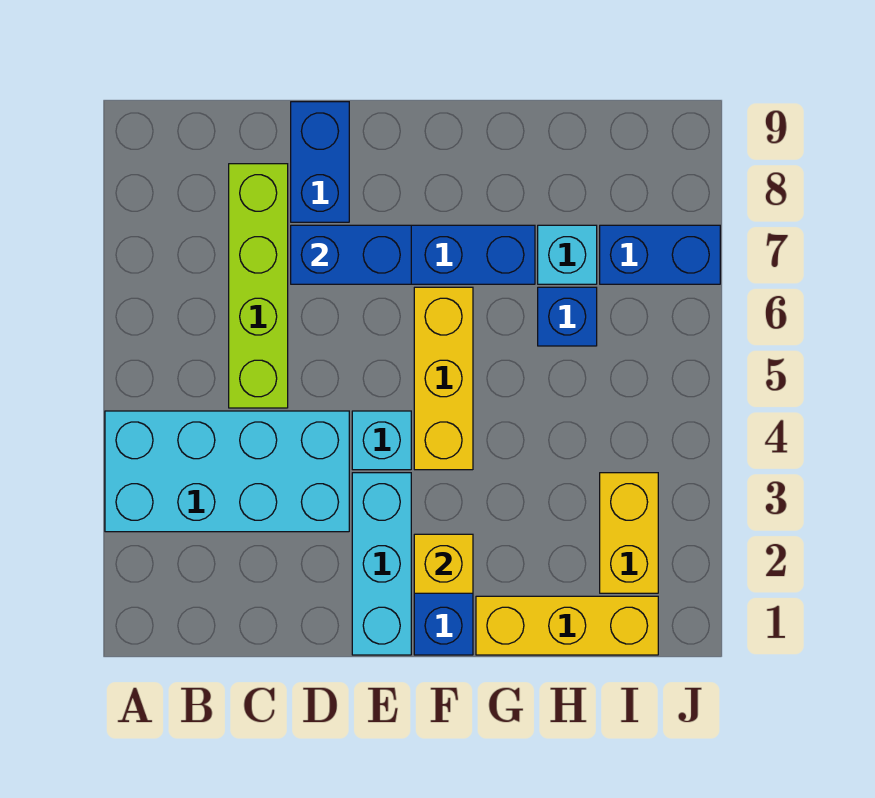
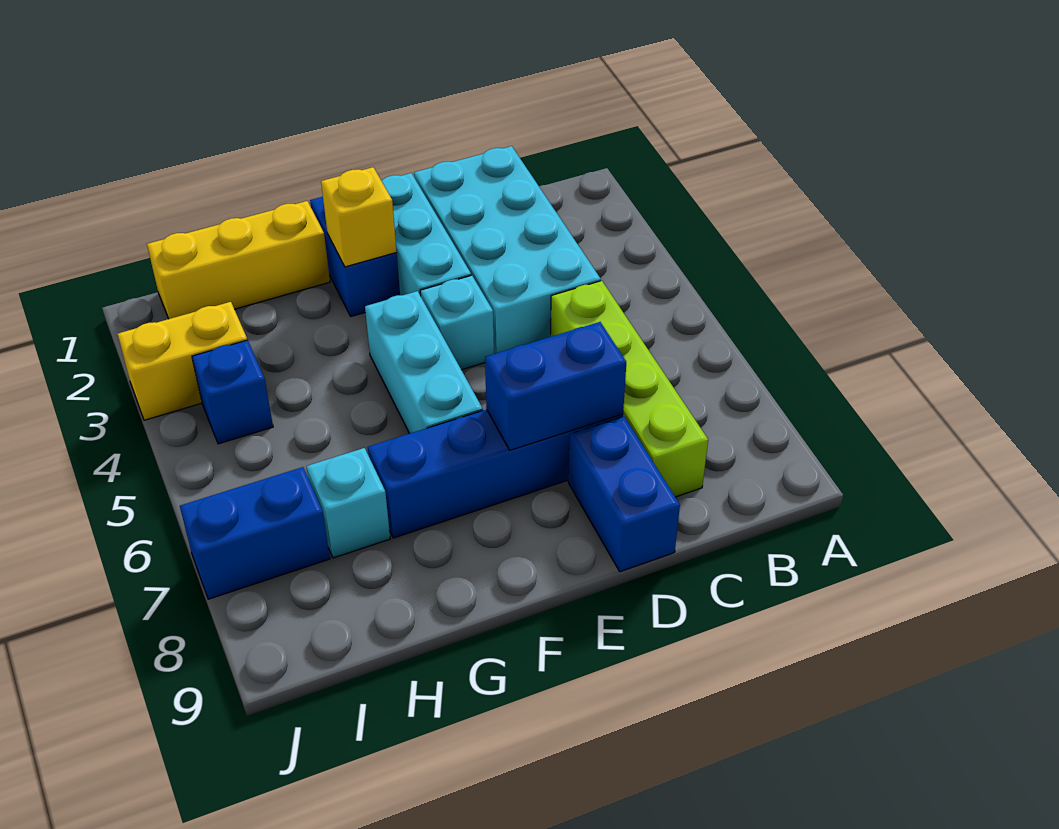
cyan 2x4 brick [105,411,349,532] -> cyan 2x4 brick turned to [414,146,601,354]
yellow 1x3 brick [414,287,473,470] -> cyan 1x3 brick [365,291,483,434]
blue 1x1 brick [538,287,597,346] -> blue 1x1 brick moved to [192,340,273,444]
yellow 1x2 brick [600,473,658,593] -> yellow 1x2 brick turned to [118,302,247,420]

